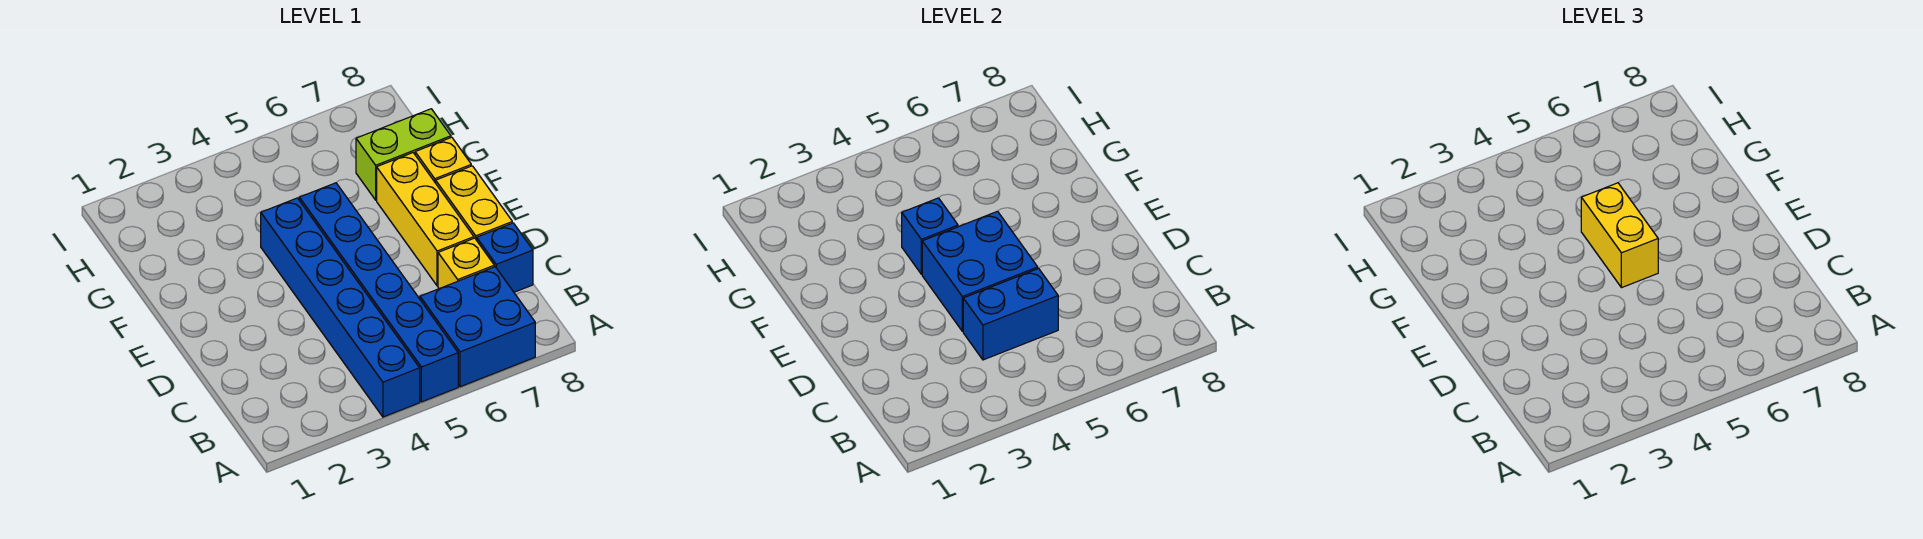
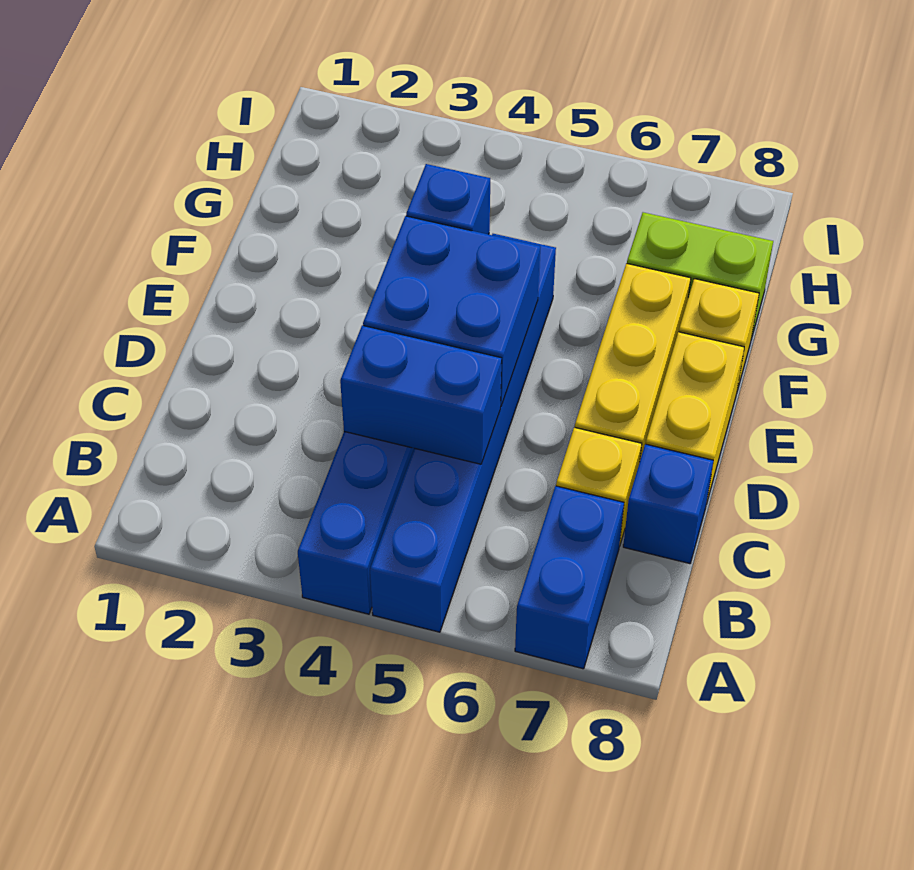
blue 2x2 brick [420,267,535,387] -> blue 1x2 brick [515,486,624,669]
yellow 1x2 brick [1581,183,1658,288] -> none

